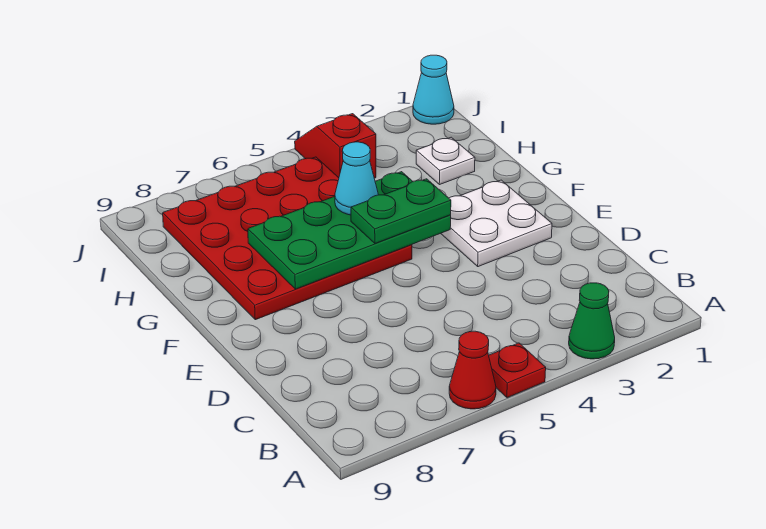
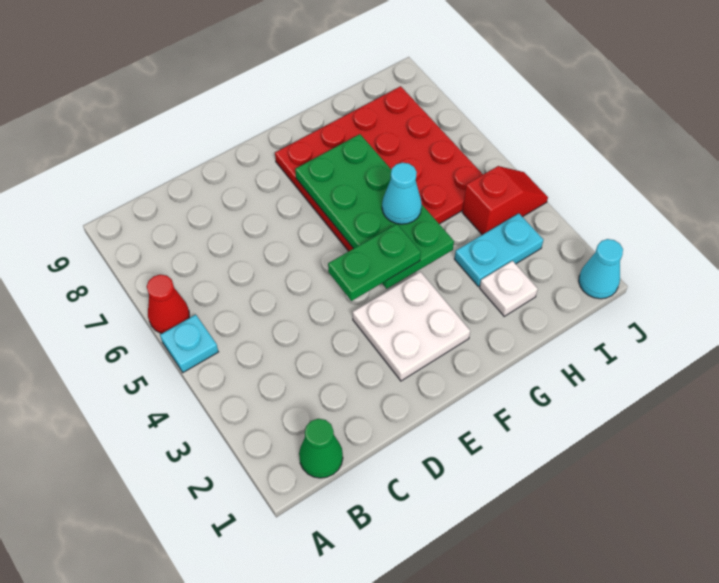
green 1x1 cone [569,283,615,359] -> green 1x1 cone moved to [299,419,343,478]
red 1x1 plate [489,343,546,398] -> cyan 1x1 plate [160,315,218,372]
green 1x2 plate [351,179,451,243] -> green 1x2 plate turned to [328,224,421,301]
none -> cyan 1x2 plate [455,213,543,287]

